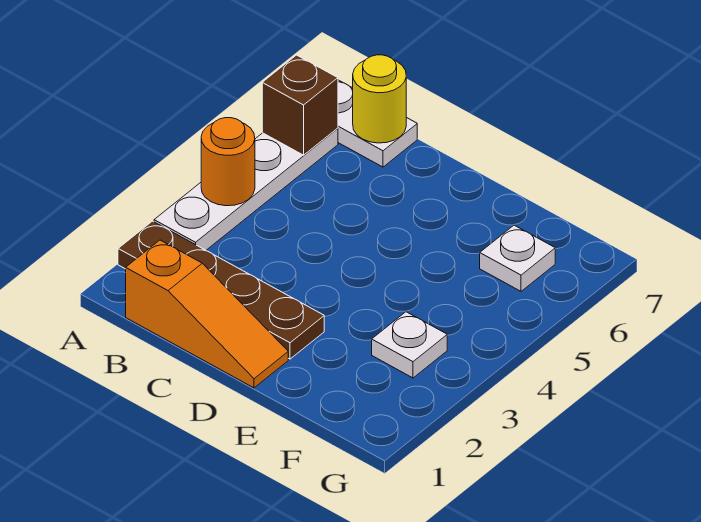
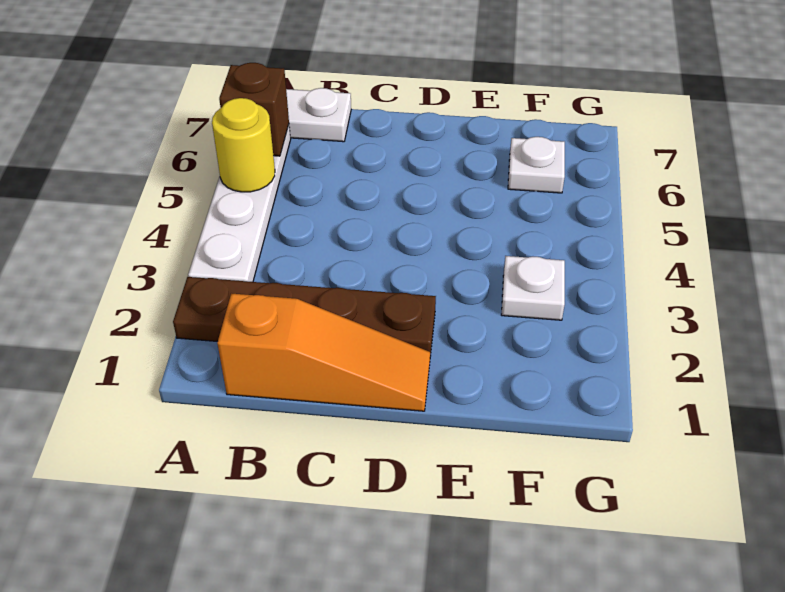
orange 1x1 round brick [201,118,255,206] -> none
yellow 1x1 round brick [353,55,406,143] -> yellow 1x1 round brick moved to [212,98,275,192]

